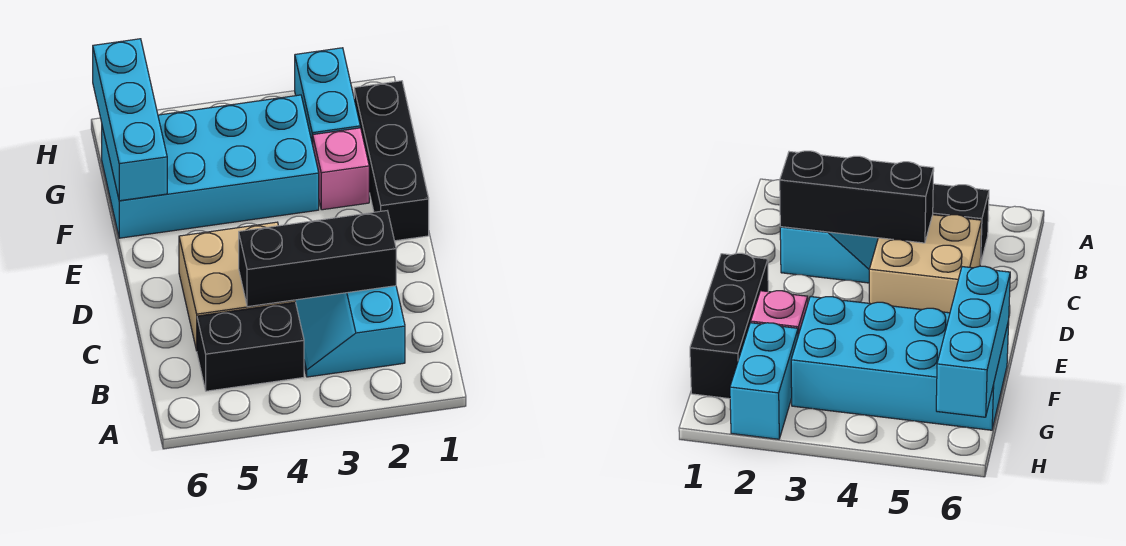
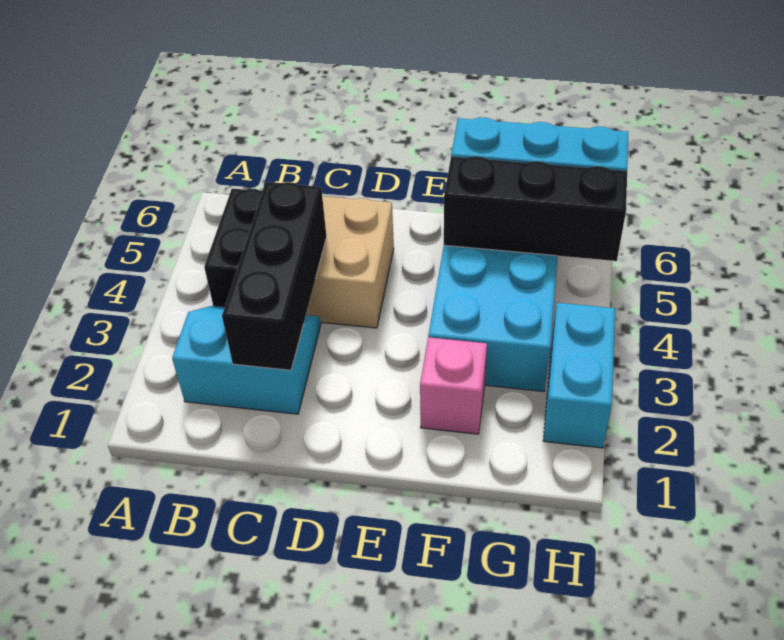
black 1x3 brick [354,81,429,241] -> black 1x3 brick moved to [444,156,627,261]
cyan 1x2 brick [295,48,360,145] -> cyan 1x2 brick turned to [543,303,615,448]

